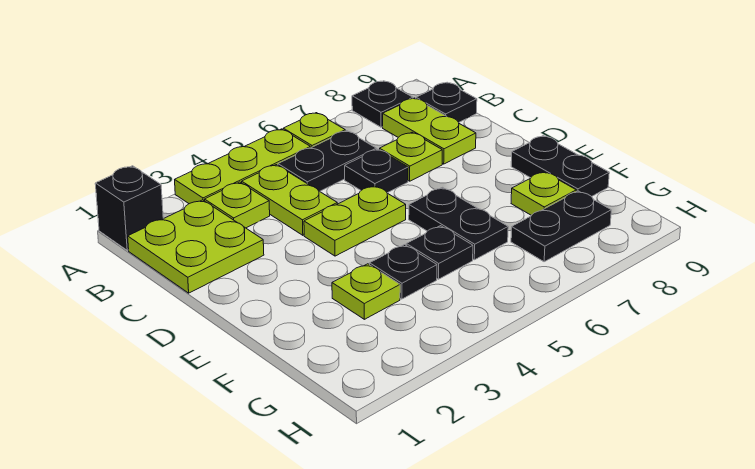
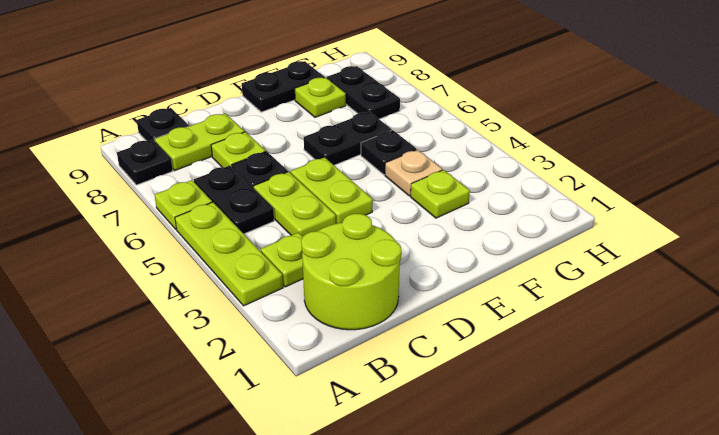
black 1x1 brick [95,166,163,250] -> none
lime 2x2 plate [128,200,264,293] -> lime 2x2 round brick [301,214,401,330]
lime 1x2 plate [242,165,337,235] -> lime 1x2 plate turned to [253,172,336,236]
black 1x1 plate [370,245,437,299] -> tan 1x1 plate [385,150,442,196]

